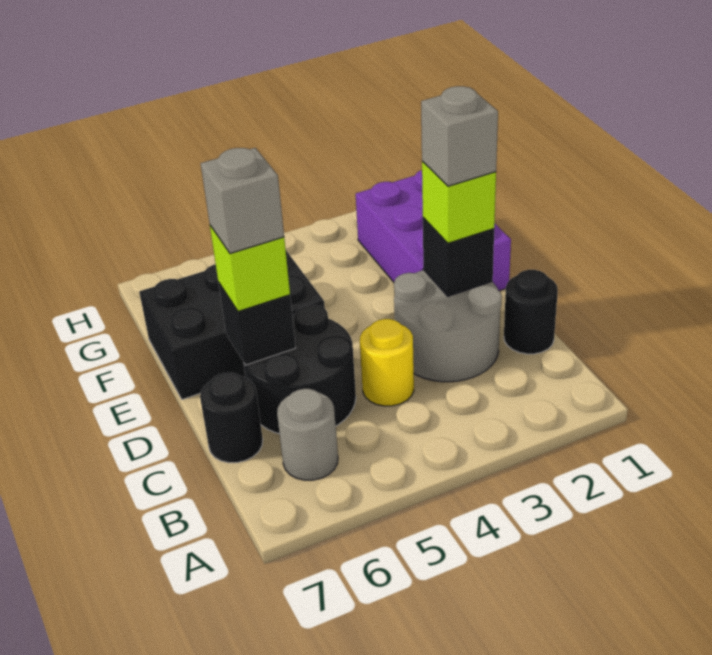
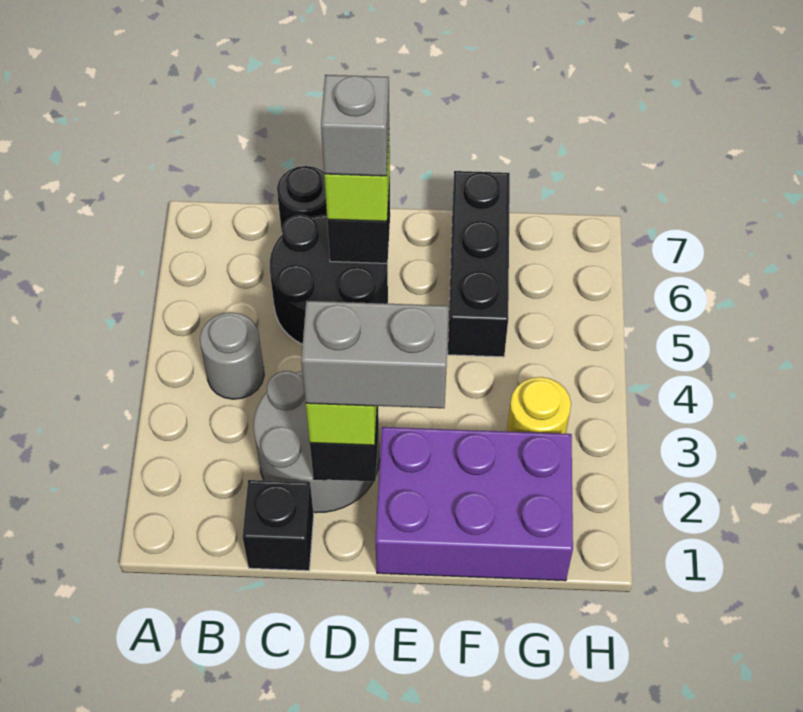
grey 1x1 round brick [277,389,338,480] -> grey 1x1 round brick moved to [200,312,264,399]
black 1x1 round brick [504,270,558,354] -> black 1x1 brick [242,480,314,571]
yellow 1x1 round brick [360,319,414,406] -> yellow 1x1 round brick moved to [507,377,571,434]
grey 1x1 brick [421,86,498,186] -> grey 1x2 brick [301,301,448,408]
black 2x3 brick [139,251,325,400] -> black 1x3 brick [448,171,510,357]

